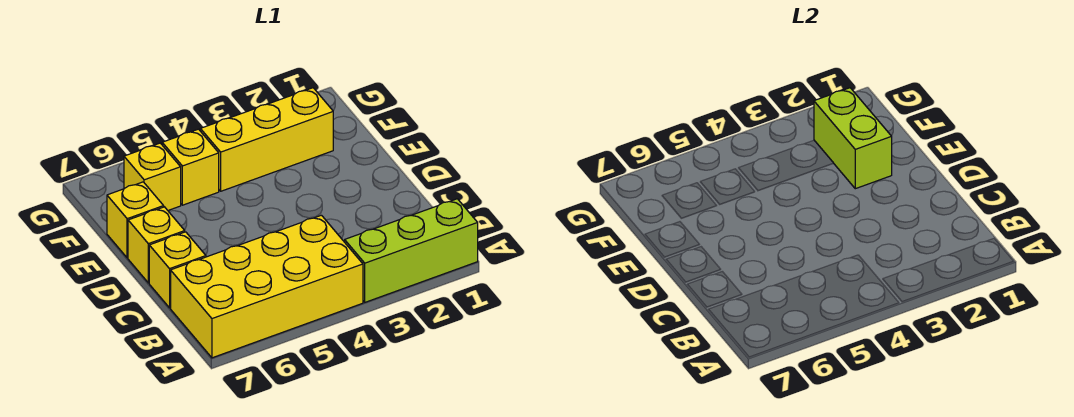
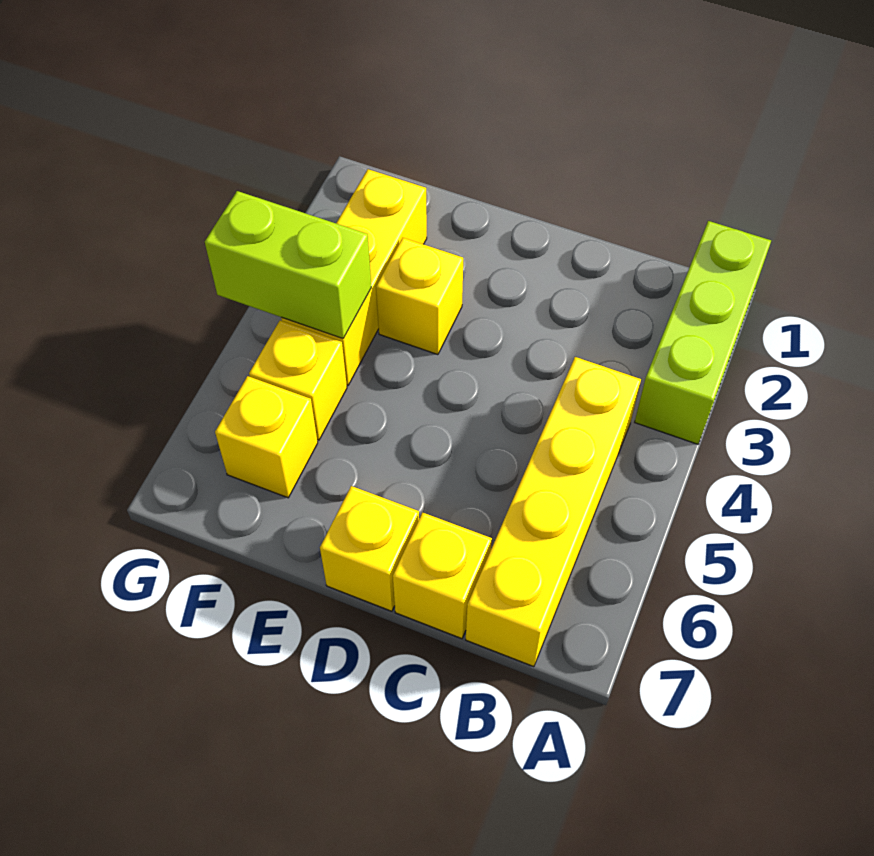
yellow 2x4 brick [171,215,363,358] -> yellow 1x4 brick [466,357,641,667]
lime 1x2 brick [814,88,892,189] -> lime 1x2 brick moved to [205,191,371,338]
yellow 1x1 brick [107,182,164,258] -> yellow 1x1 brick moved to [376,238,463,355]

